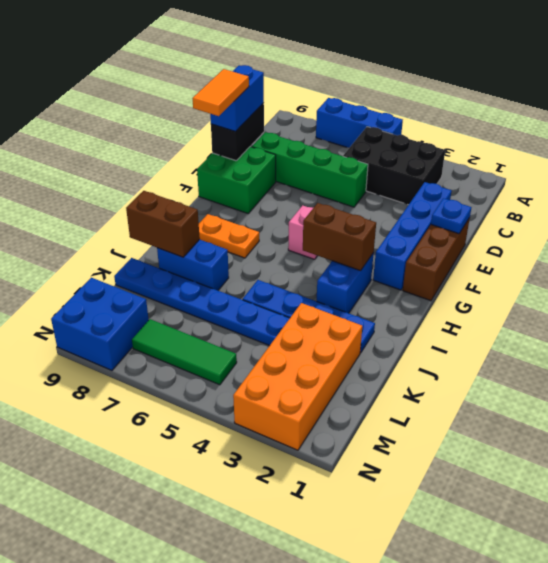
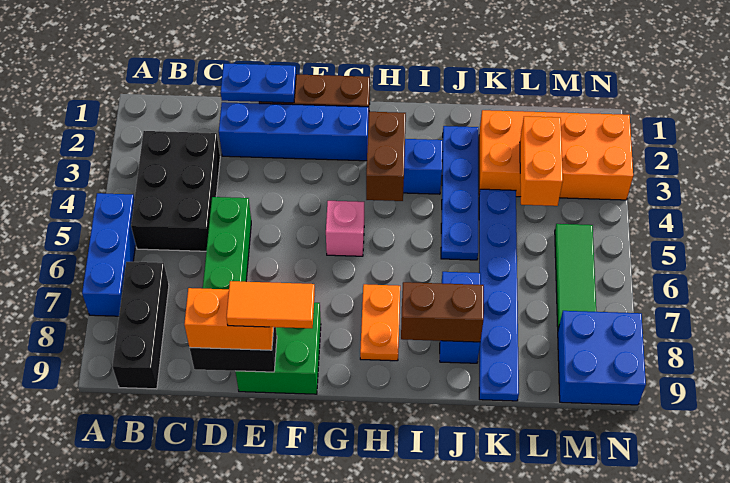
none -> black 1x3 brick [112,262,169,389]
blue 1x2 brick [210,65,264,132] -> orange 1x2 brick [184,288,274,350]
blue 1x1 plate [431,198,471,234] -> blue 1x2 plate [221,64,296,103]
brown 1x2 brick [126,191,200,257] -> brown 1x2 brick turned to [401,282,484,342]
none -> orange 1x2 brick [520,116,563,206]

